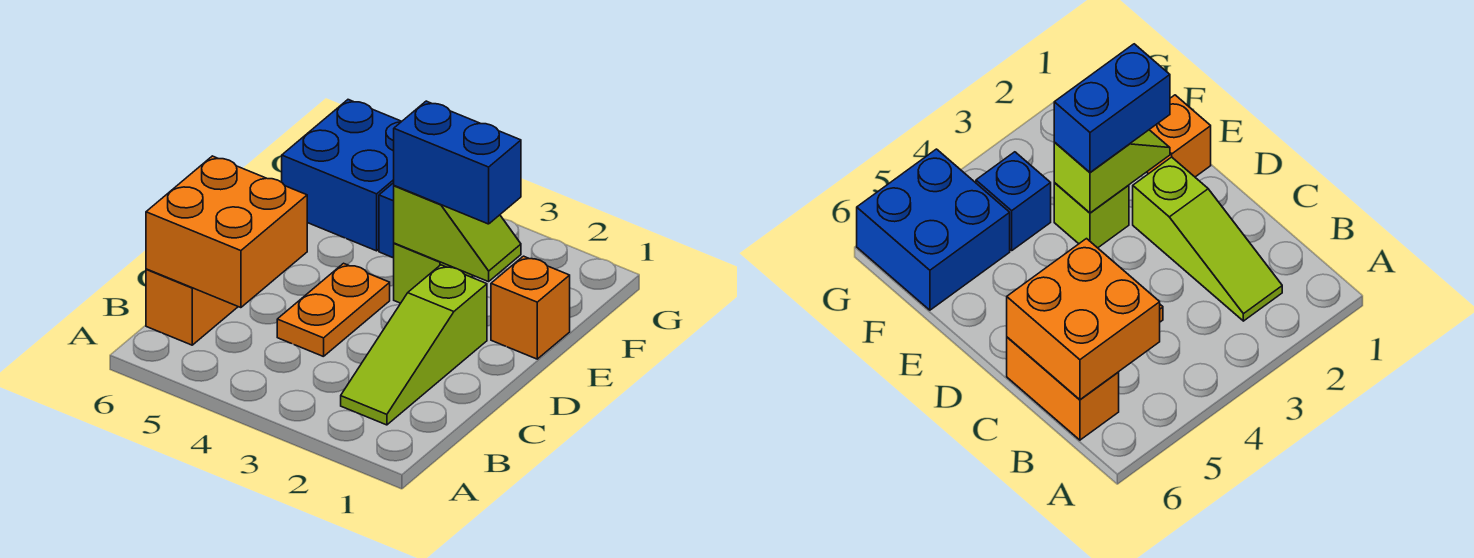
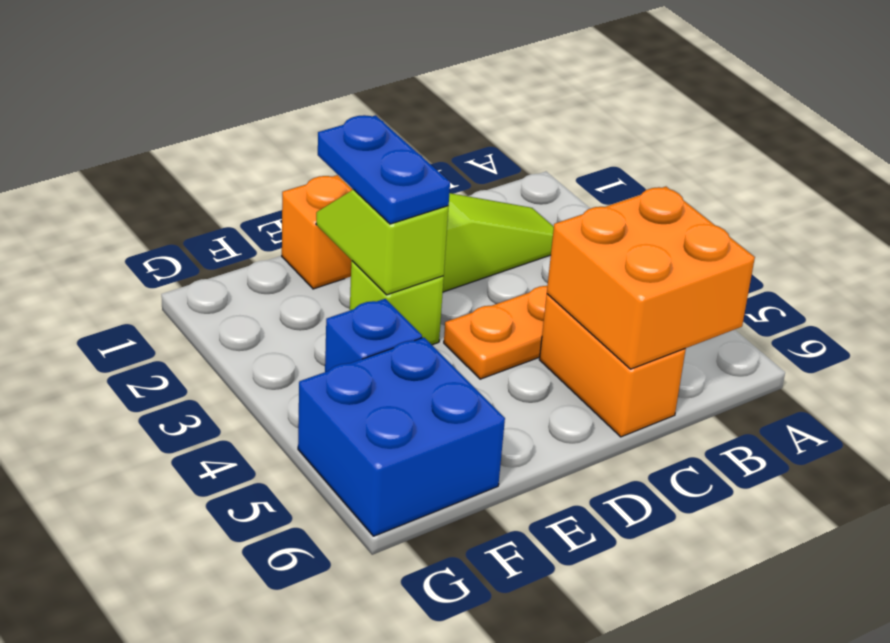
orange 1x2 brick [146,269,238,345] -> orange 1x2 brick turned to [539,294,686,437]
blue 1x2 brick [394,101,521,224] -> blue 1x2 plate [318,115,450,224]

